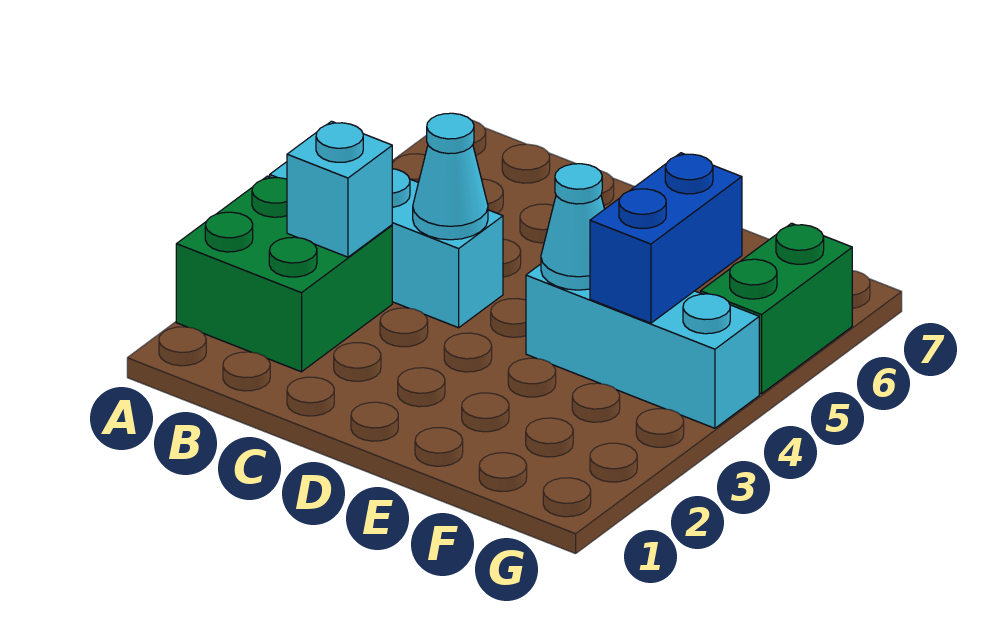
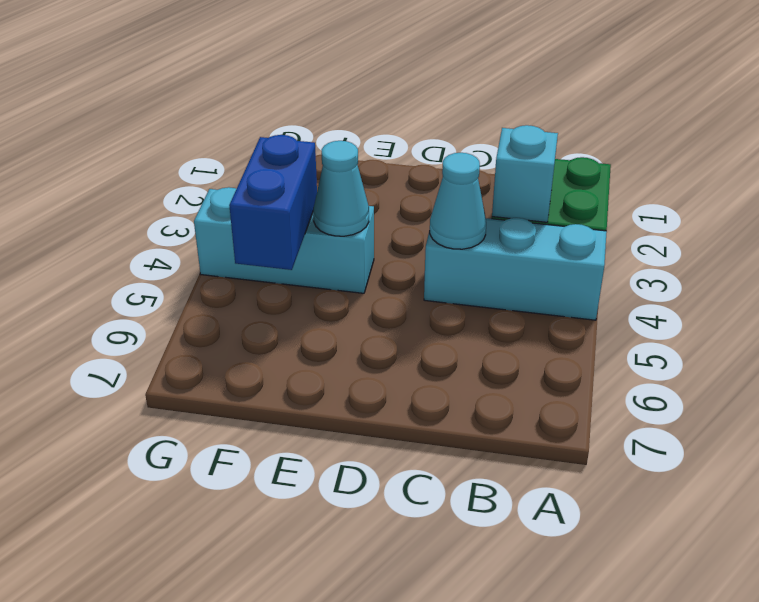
green 1x2 brick [701,223,852,394] -> none

